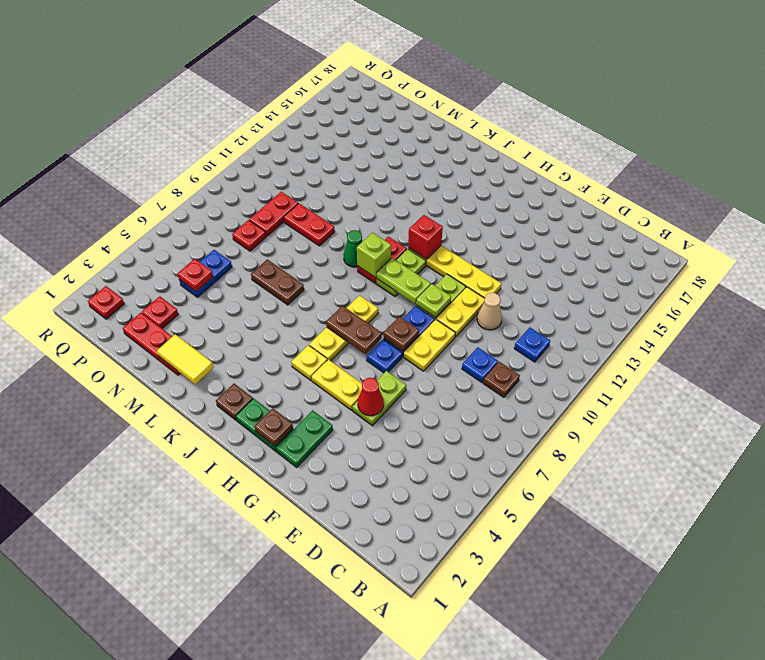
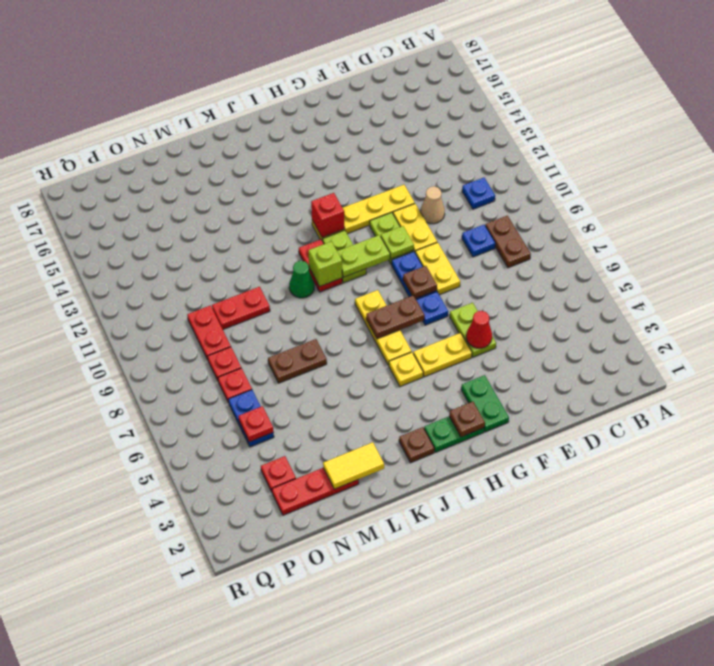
brown 1x1 plate [483,362,520,397] -> brown 1x2 plate [485,216,531,268]
red 1x1 plate [88,286,124,319] -> red 1x1 plate moved to [218,368,252,403]

